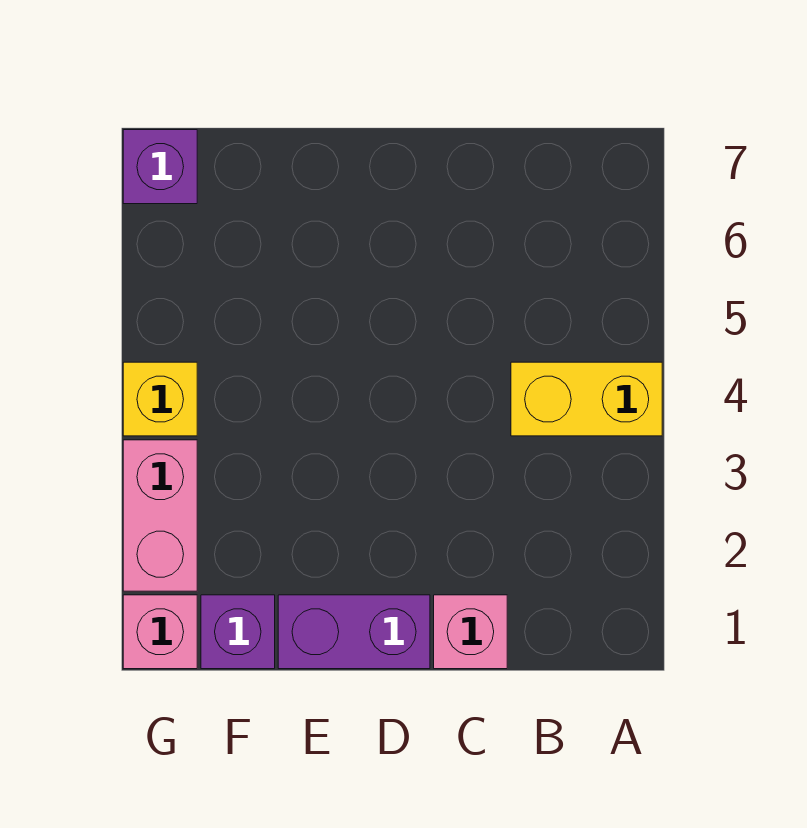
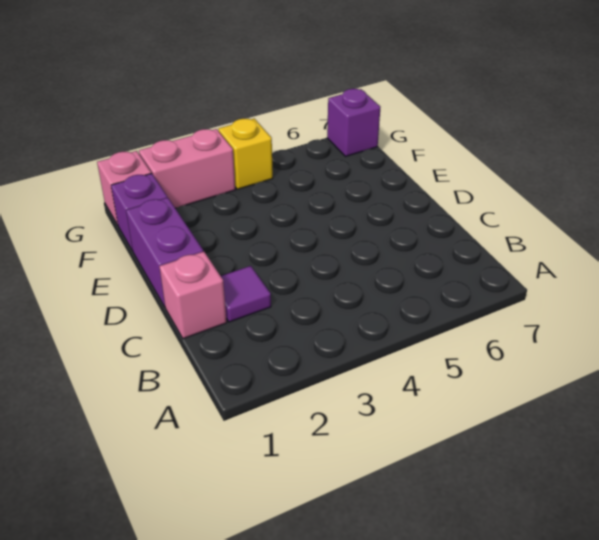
yellow 1x2 brick [511,362,662,436] -> none
none -> purple 1x1 tile [221,266,271,322]

